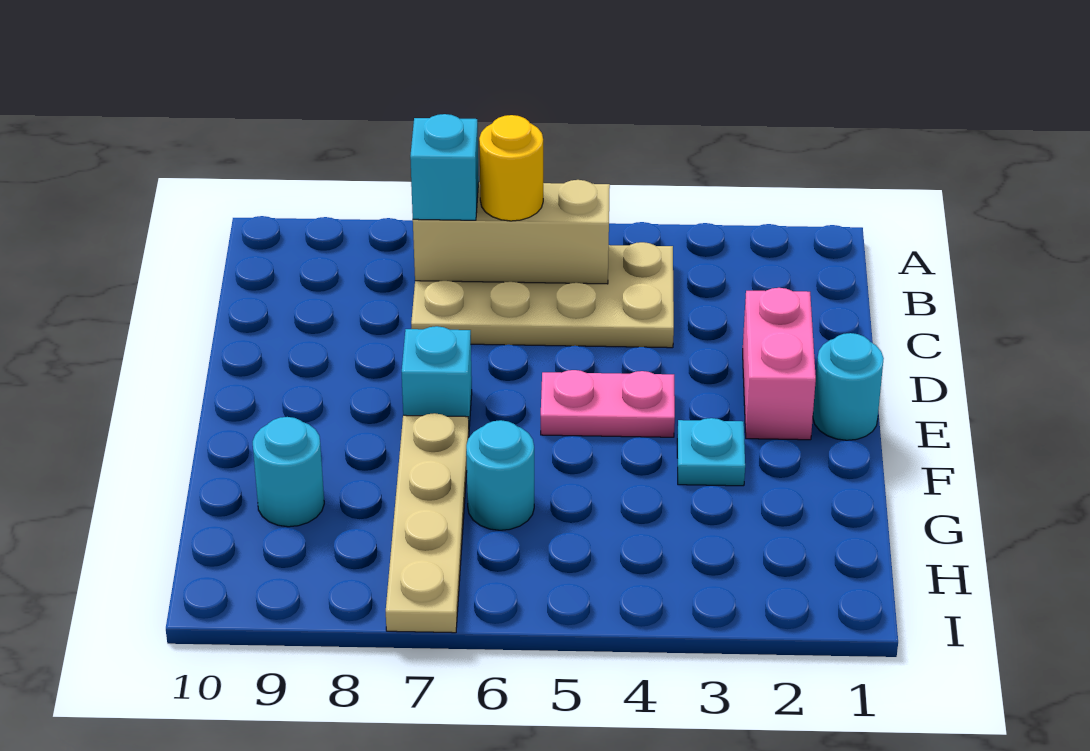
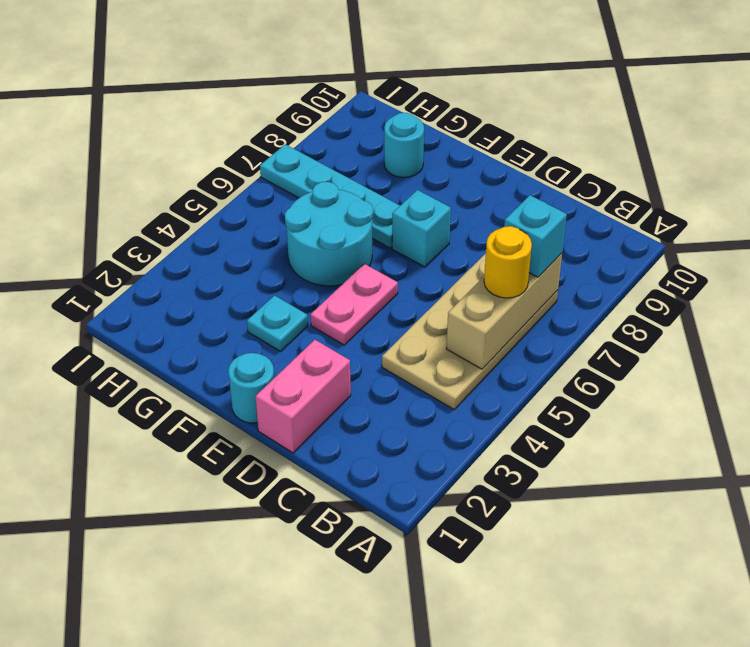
pink 1x2 brick [743,288,816,440] -> pink 1x2 brick turned to [255,340,351,453]
tan 1x4 plate [386,413,469,633] -> cyan 1x4 plate [260,144,400,248]
cyan 1x1 round brick [466,420,534,530] -> cyan 2x2 round brick [285,182,373,286]

